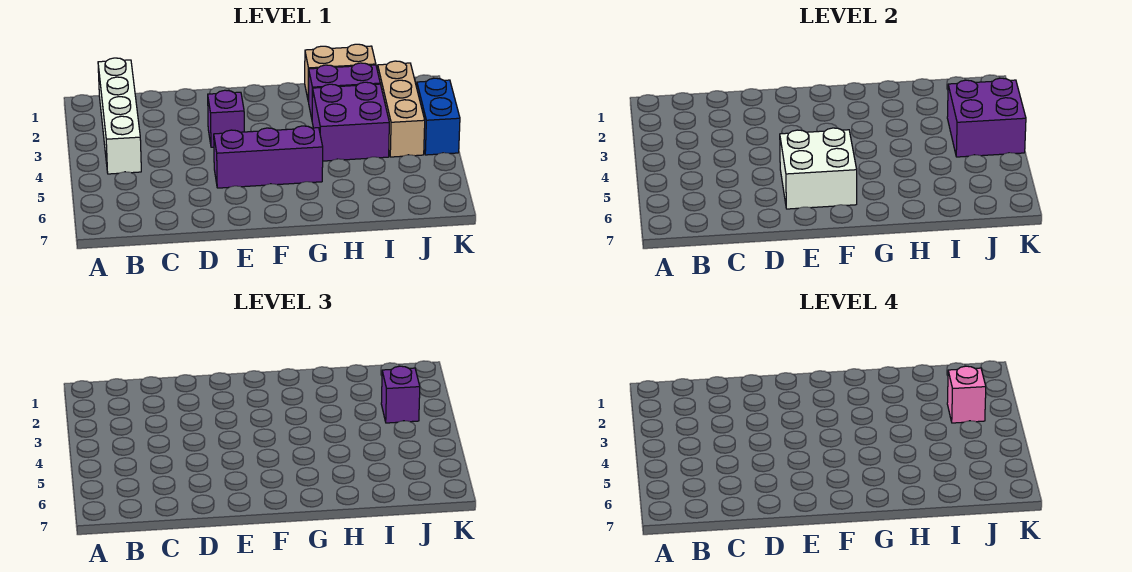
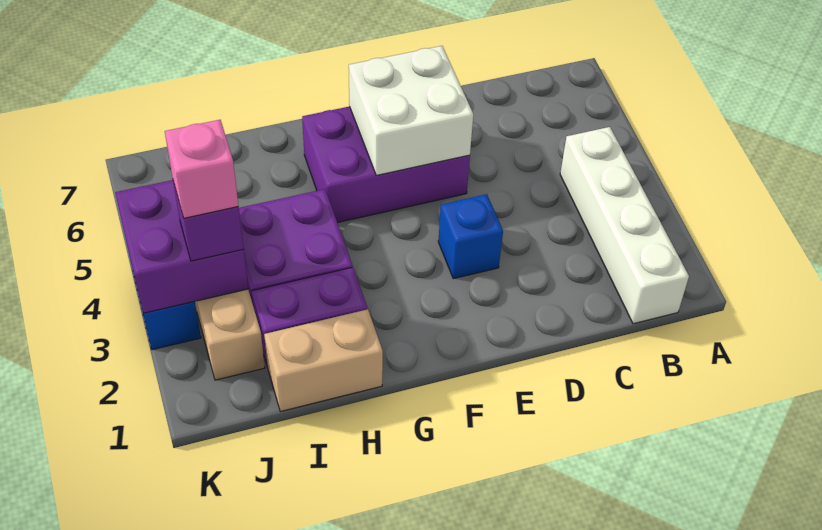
purple 1x1 brick [208,90,244,147] -> blue 1x1 brick [438,194,503,279]
purple 1x3 brick [214,126,323,188] -> purple 2x3 brick [302,106,470,223]

